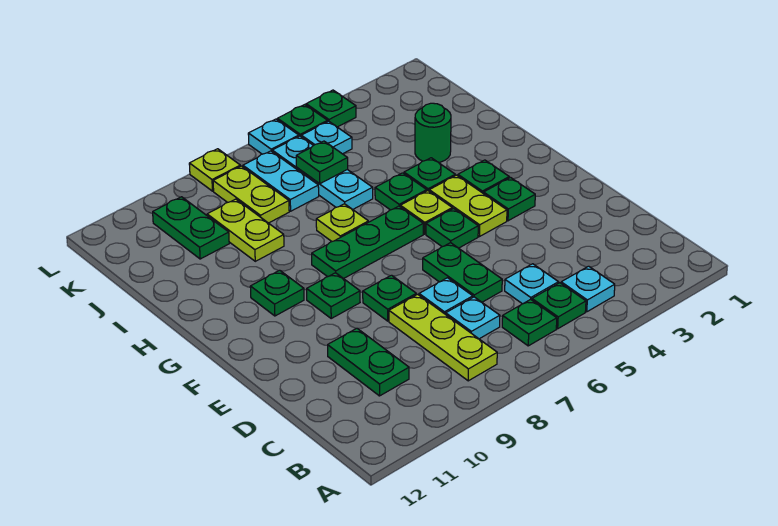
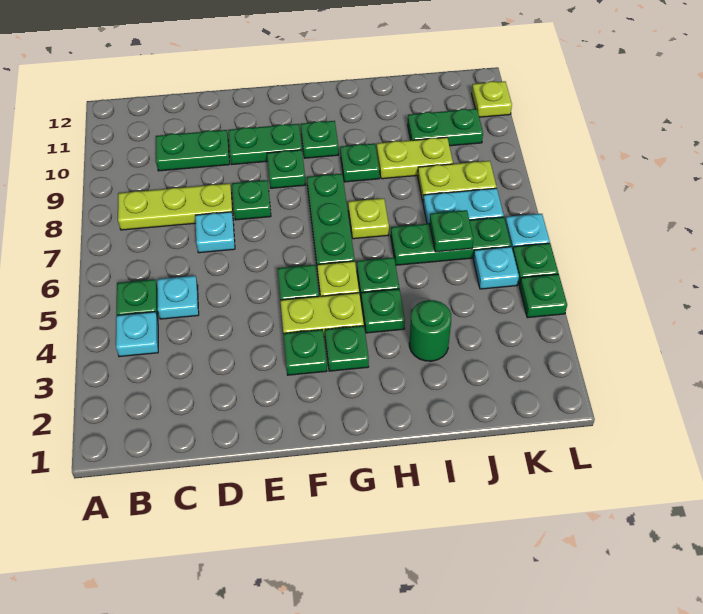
green 1x1 plate [502,299,557,346] -> green 1x1 plate moved to [340,144,379,182]
cyan 1x1 plate [446,297,500,339] -> none
green 1x2 plate [423,243,502,302] -> green 1x2 plate moved to [229,124,302,164]
cyan 1x3 plate [272,136,373,209] -> green 1x3 plate [391,217,511,265]
lime 1x1 plate [189,149,240,191] -> lime 1x1 plate moved to [472,81,512,117]

